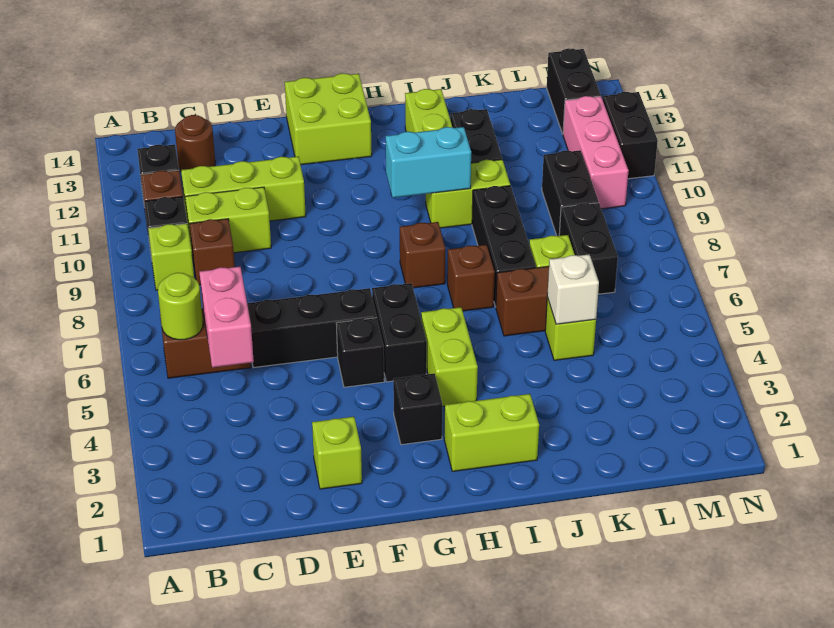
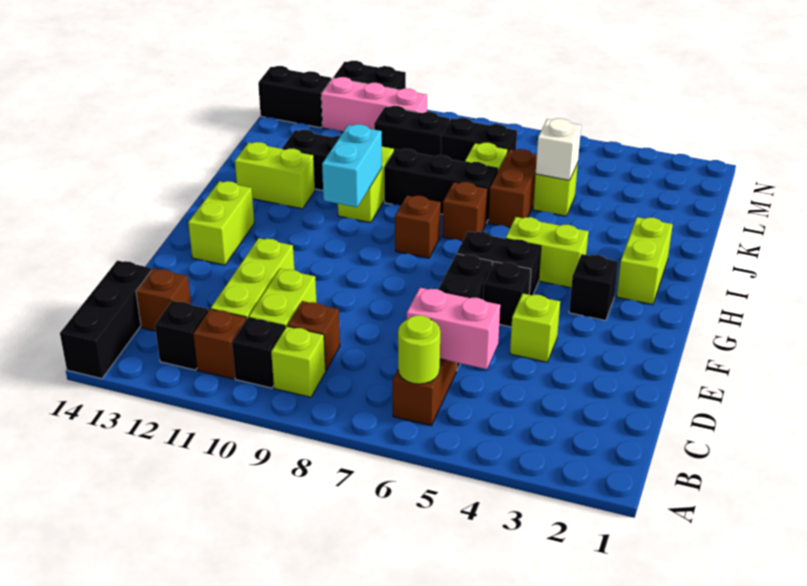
none -> black 1x3 brick [60,261,152,379]
brown 1x1 round brick [175,115,215,171] -> brown 1x1 brick [136,268,191,331]
lime 1x1 brick [312,417,362,489] -> lime 1x1 brick moved to [510,294,560,362]
lime 2x2 brick [285,73,372,165] -> lime 1x2 brick [188,181,254,265]

